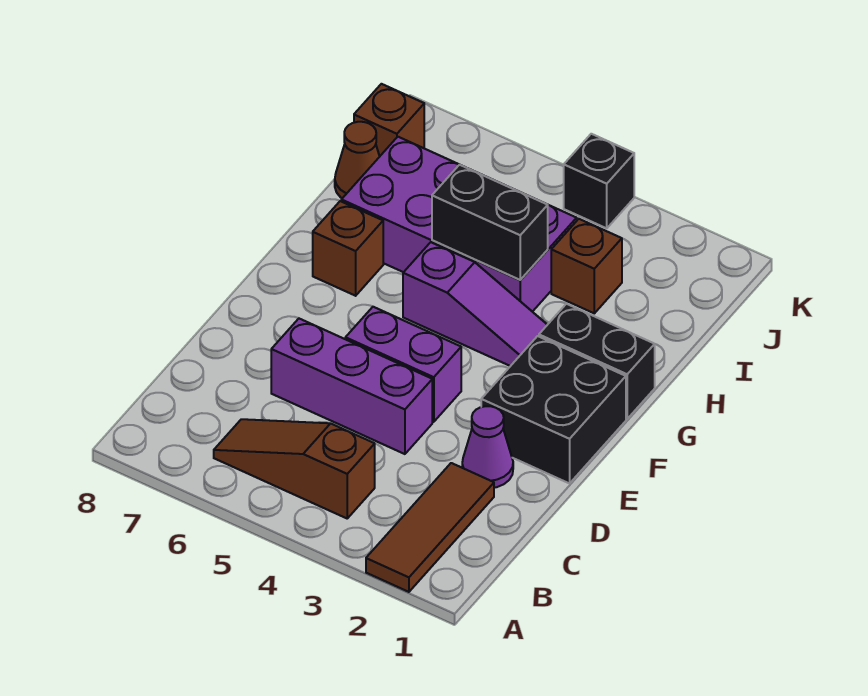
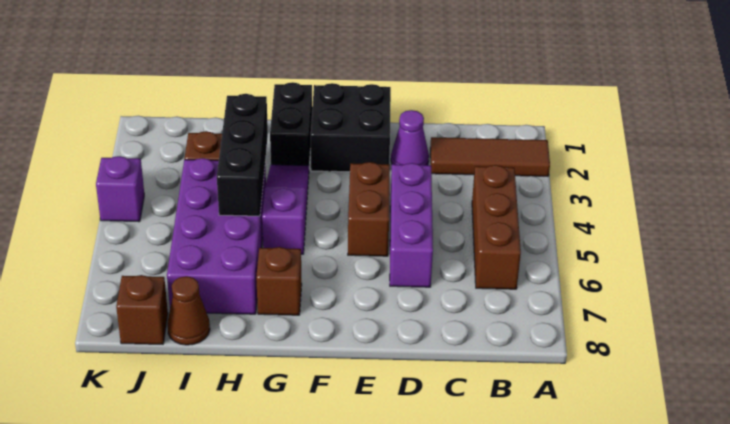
brown 1x3 slope [214,419,375,518] -> brown 1x3 brick [472,165,521,289]
purple 1x2 brick [345,307,461,422] -> brown 1x2 brick [348,162,390,256]
black 1x2 brick [432,165,548,280] -> black 1x3 brick [217,94,268,216]
black 1x1 brick [564,134,634,228] -> purple 1x1 brick [96,156,144,222]

